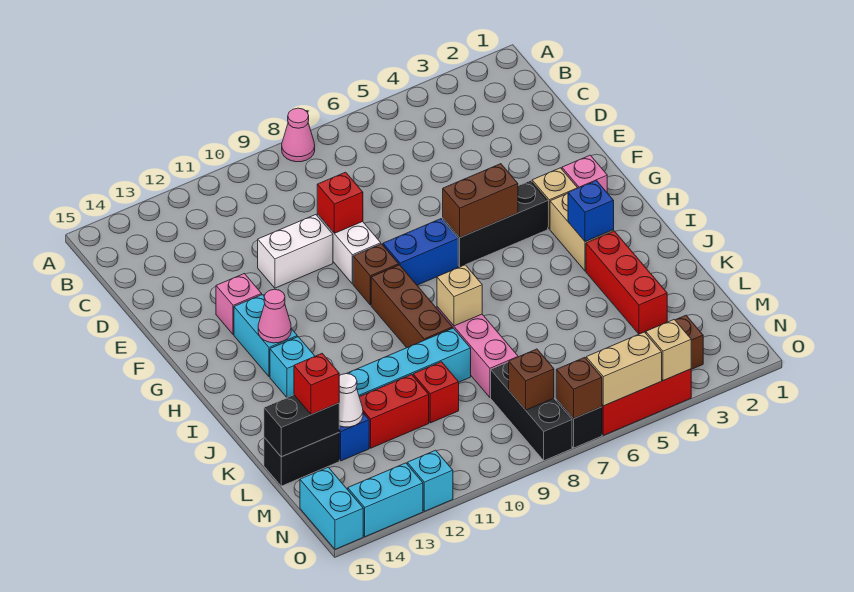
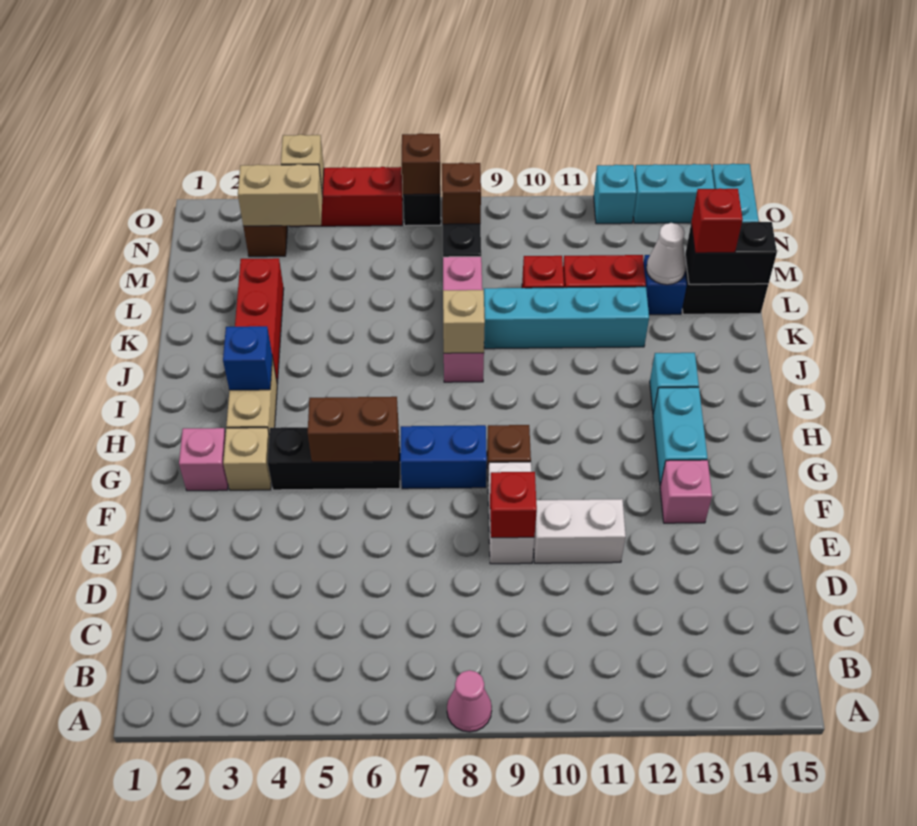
brown 1x3 brick [371,265,453,348] -> none
pink 1x1 cone [258,289,291,343] -> none
tan 1x2 brick [586,332,662,406] -> tan 1x2 brick moved to [238,164,322,226]

